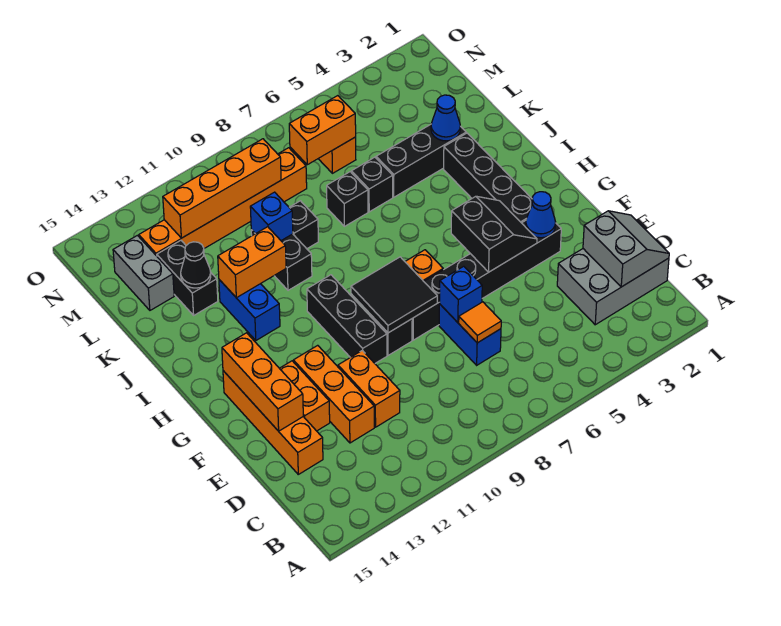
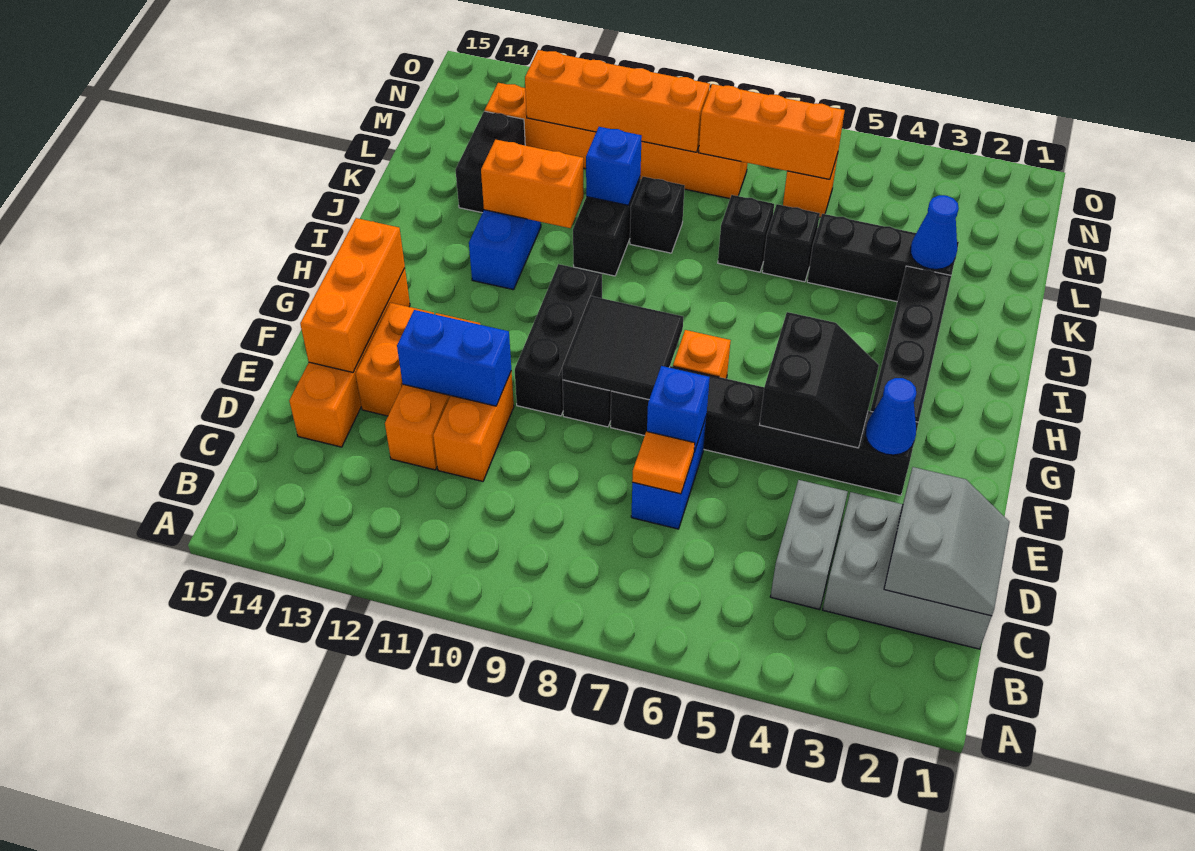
none -> blue 1x2 brick [397,310,511,406]
black 1x1 cone [181,242,211,288] -> none
grey 1x2 brick [113,235,174,310] -> grey 1x2 brick moved to [770,480,848,610]
orange 1x2 brick [289,96,356,165] -> orange 1x3 brick [699,84,845,179]

